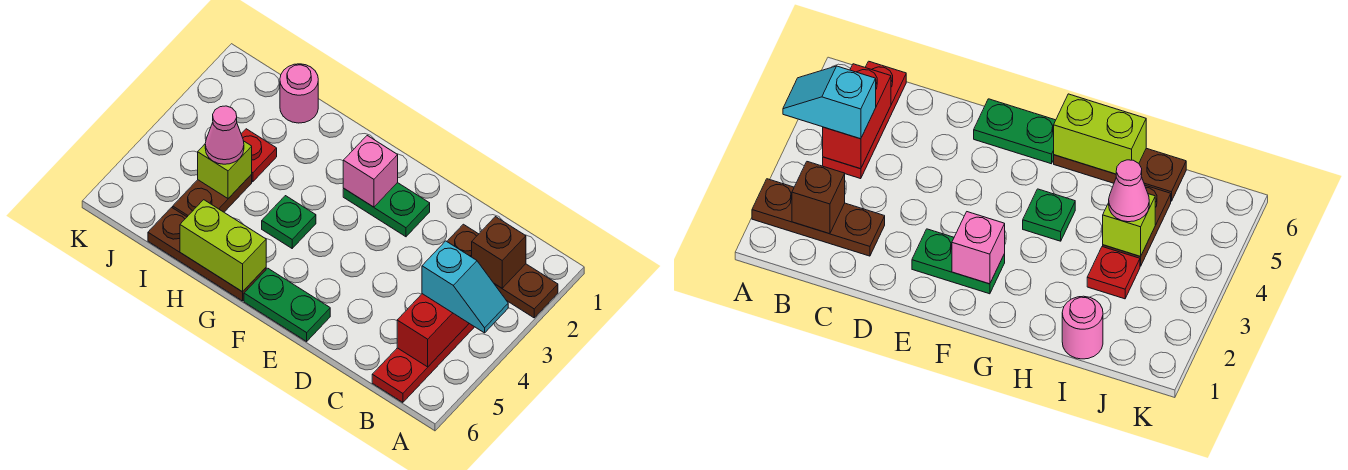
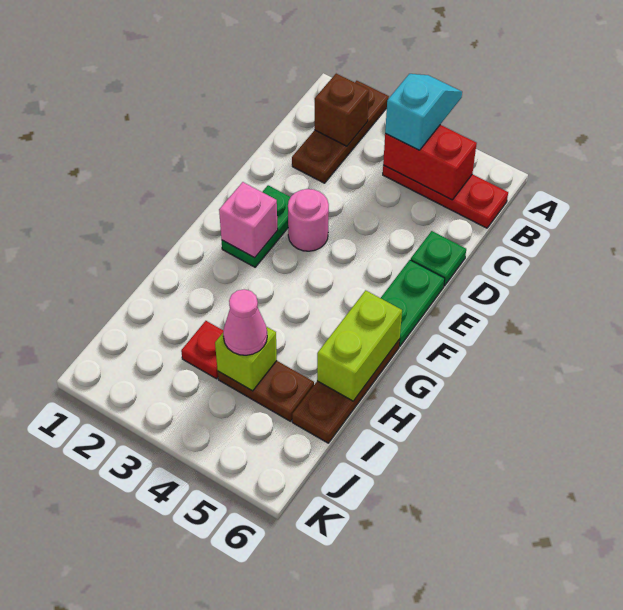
green 1x1 plate [262,196,316,248] -> green 1x1 plate moved to [411,231,466,286]
pink 1x1 round brick [280,64,318,123] -> pink 1x1 round brick moved to [288,189,329,251]

